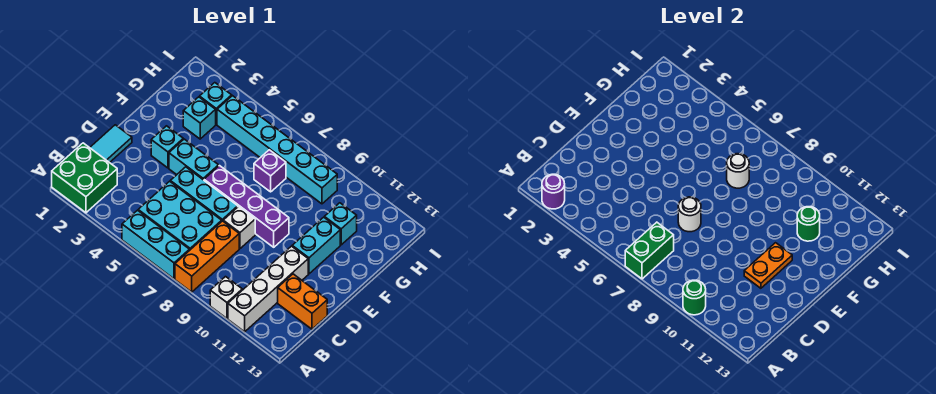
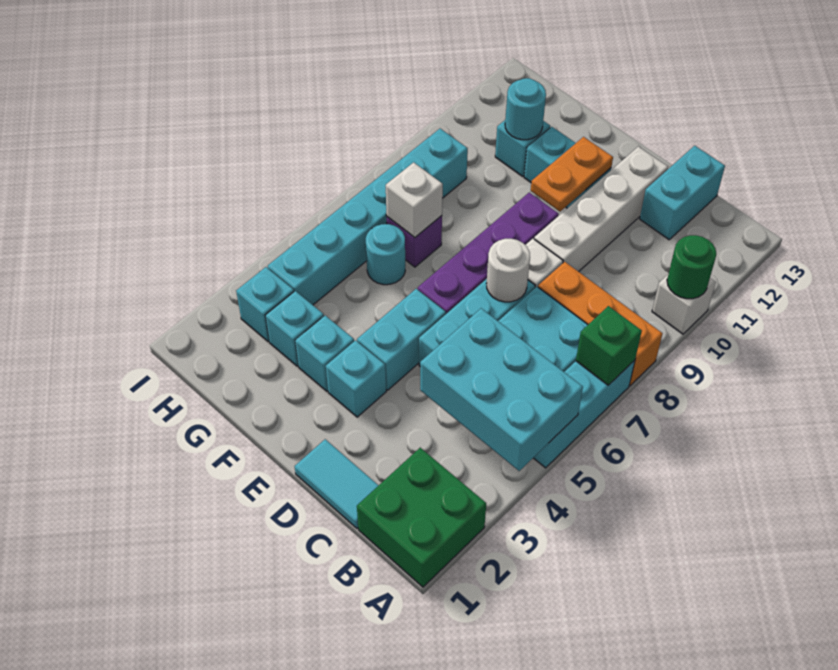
purple 1x1 round brick [542,174,565,209] -> none
none -> cyan 2x3 brick [420,308,583,471]
green 1x2 brick [625,222,674,279] -> green 1x1 brick [576,306,642,385]
white 1x4 brick [228,246,308,332] -> white 1x4 brick turned to [534,147,668,272]
orange 1x2 brick [278,274,327,329] -> cyan 1x2 brick [640,146,725,240]
orange 1x2 plate [744,243,792,288] -> orange 1x2 plate turned to [531,137,613,212]
none -> cyan 1x1 brick [295,316,354,391]
none -> cyan 1x1 round brick [366,224,405,285]
white 1x1 round brick [727,154,749,188] -> white 1x1 brick [386,162,443,238]
green 1x1 round brick [797,207,820,241] -> cyan 1x1 round brick [505,78,546,140]

